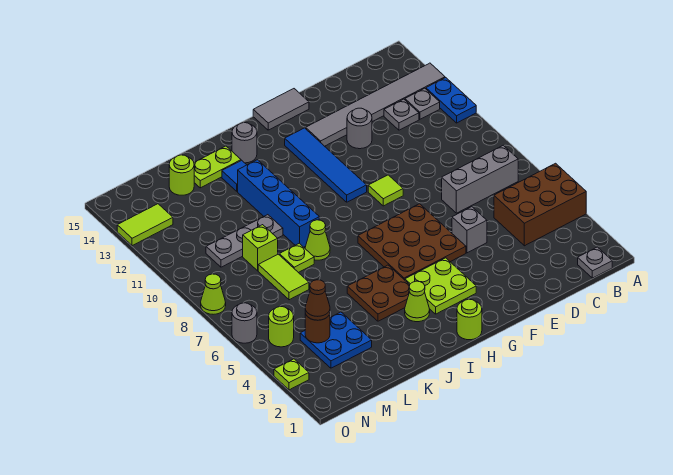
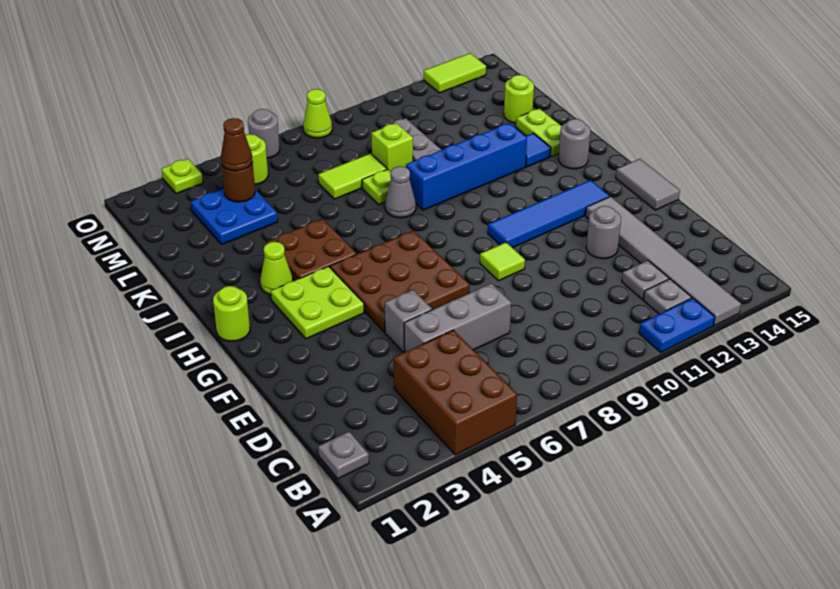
grey 1x3 brick [442,145,518,213] -> grey 1x3 brick turned to [404,283,511,352]
lime 1x1 cone [305,220,330,260] -> grey 1x1 cone [385,166,416,218]
lime 1x2 tile [117,204,173,246] -> lime 1x2 tile turned to [424,53,486,93]

